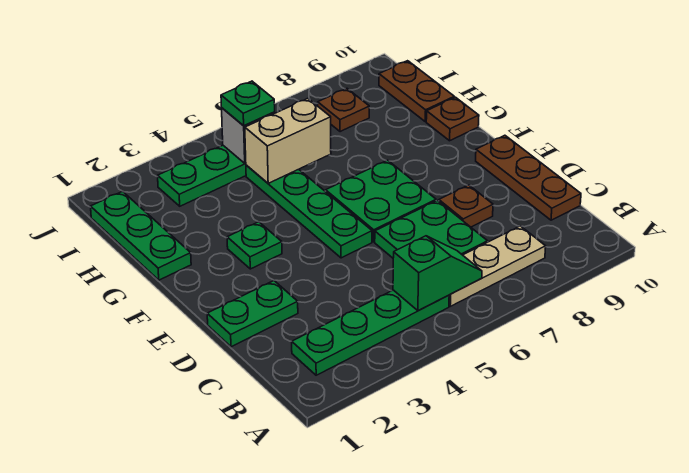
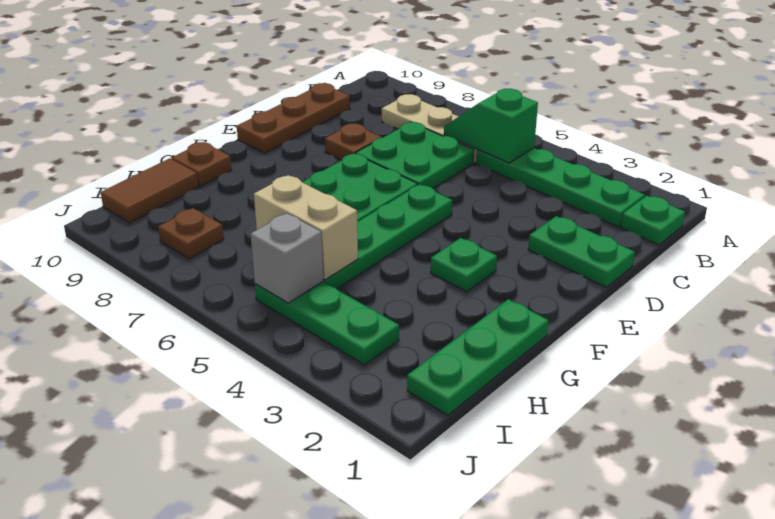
brown 1x2 plate [379,61,454,122] -> brown 1x2 tile [101,158,199,223]
green 1x1 plate [221,81,275,126] -> green 1x1 plate moved to [621,196,685,245]

